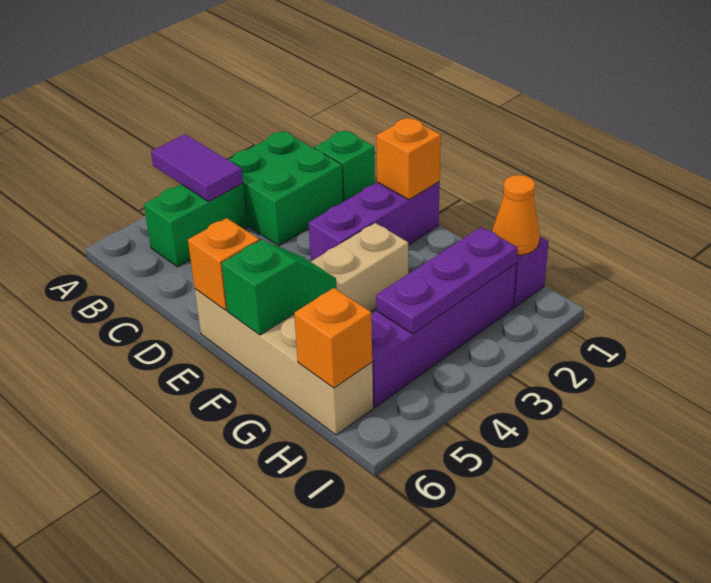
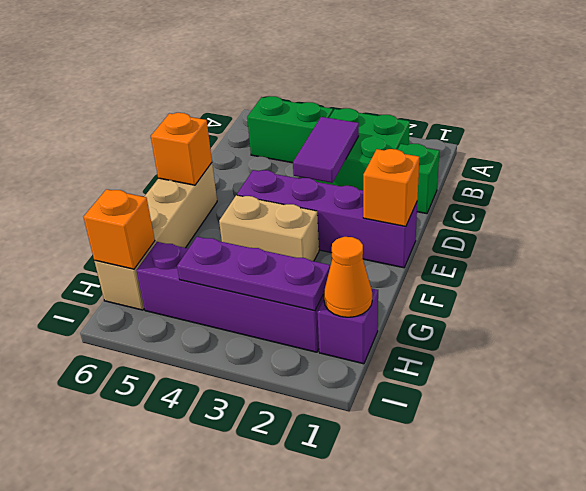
purple 1x2 tile [151,134,243,202] -> purple 1x2 tile moved to [293,117,359,183]
purple 1x3 brick [309,182,440,261] -> purple 1x4 brick [237,170,417,268]
green 1x2 slope [222,240,336,335] -> none

